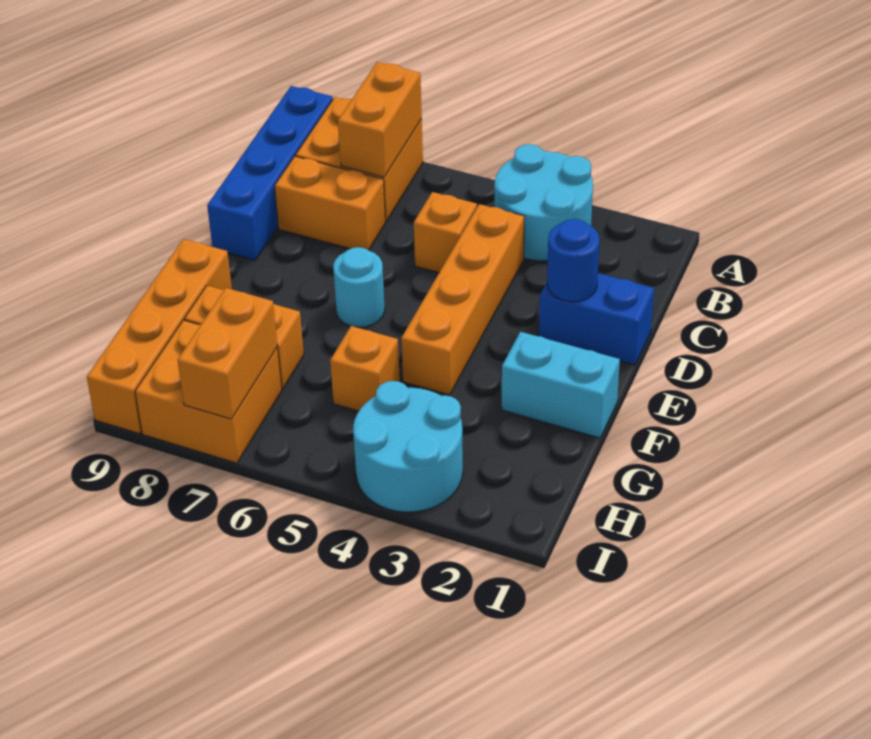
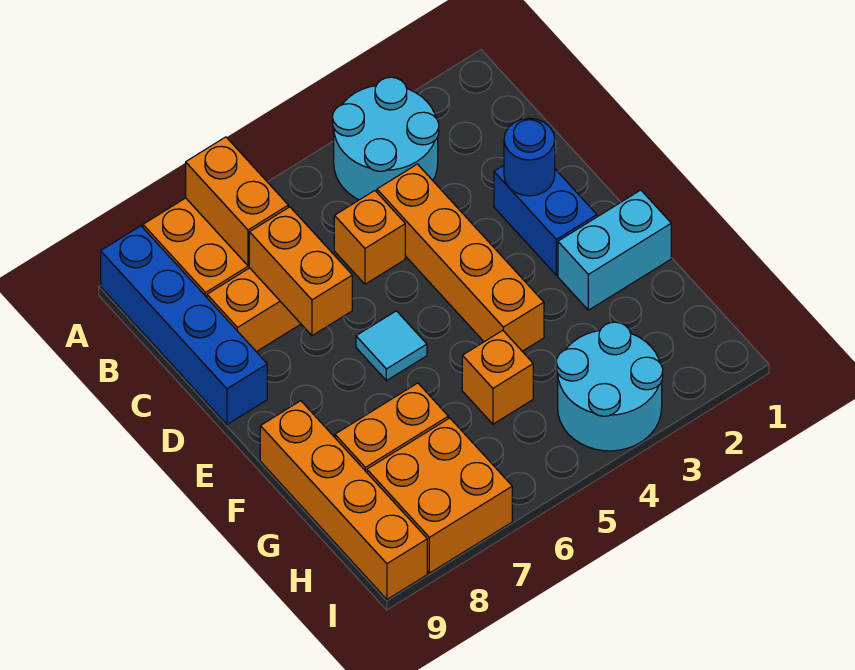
blue 1x2 brick [539,273,654,365] -> blue 1x2 brick turned to [494,165,597,275]
cyan 1x1 round brick [333,247,385,327] -> cyan 1x1 tile [356,311,427,381]
orange 1x2 brick [178,288,277,419] -> orange 1x2 brick moved to [249,207,352,336]

